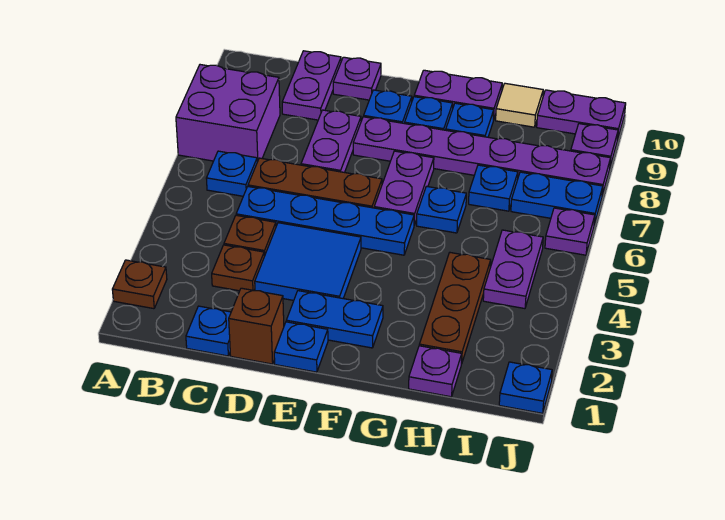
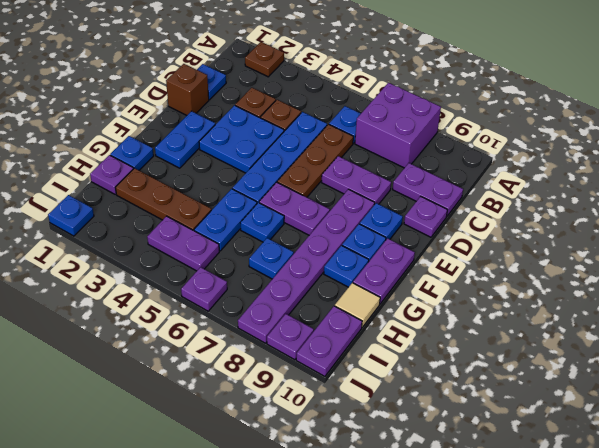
blue 2x2 tile [255,223,361,300] -> blue 2x2 plate [199,105,284,173]
blue 1x1 plate [274,322,328,372] -> blue 1x1 plate moved to [110,136,154,170]
blue 1x2 plate [511,172,603,225] -> blue 1x2 plate moved to [194,189,257,251]

